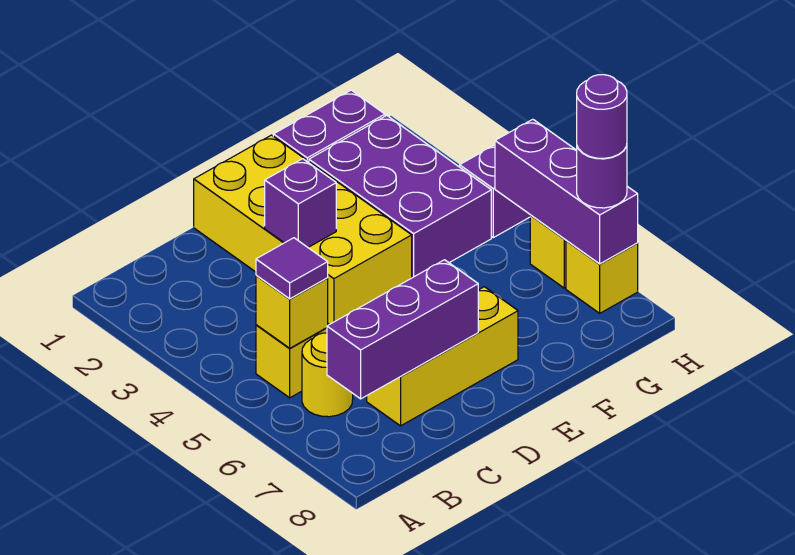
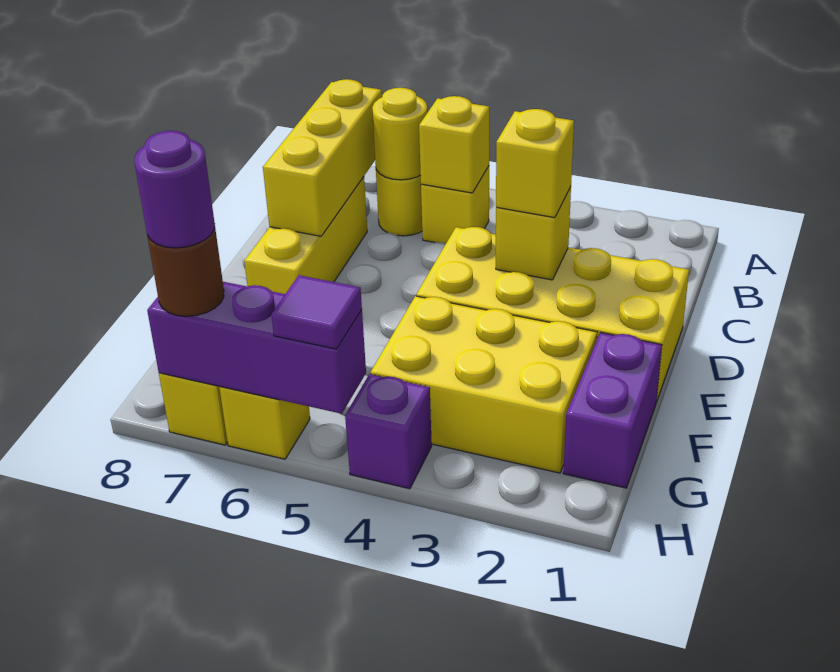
purple 1x1 tile [256,238,328,299] -> purple 1x1 tile moved to [271,275,362,349]
none -> yellow 1x1 round brick [372,88,427,180]
purple 1x3 brick [327,260,478,399] -> yellow 1x3 brick [263,79,382,236]
purple 1x1 brick [265,159,336,247] -> yellow 1x1 brick [496,187,571,280]
none -> yellow 1x1 brick [496,109,574,218]
purple 2x3 brick [309,115,491,278] -> yellow 2x3 brick [370,296,597,473]
purple 1x1 round brick [577,146,627,208] -> brown 1x1 round brick [147,229,224,316]

